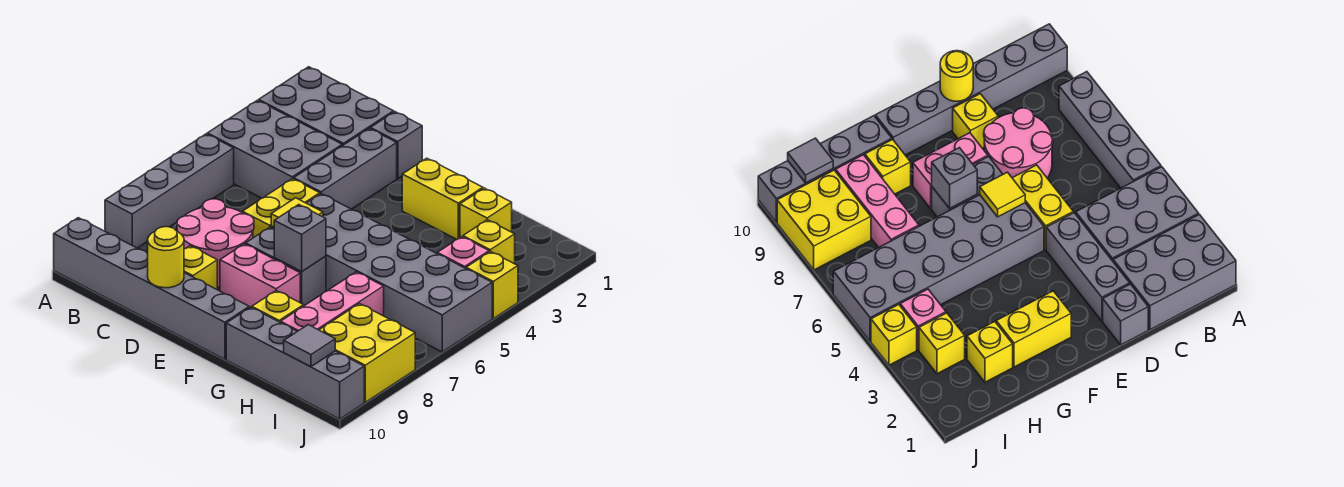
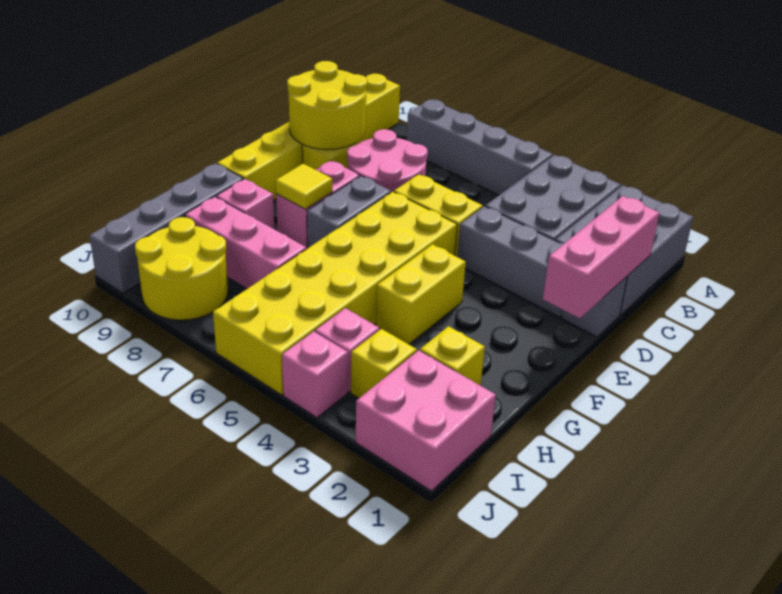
grey 1x6 brick [54,218,249,359] -> yellow 1x6 brick [217,74,400,200]
none -> pink 1x3 brick [543,196,659,318]
yellow 1x1 round brick [148,227,184,288] -> yellow 2x2 round brick [287,61,367,149]
grey 2x6 brick [271,194,492,352] -> yellow 2x6 brick [213,192,457,395]
yellow 1x1 tile [271,198,323,227] -> yellow 1x1 tile moved to [276,164,332,209]
yellow 1x2 brick [402,158,483,240] -> yellow 1x2 brick moved to [376,244,466,344]
grey 1x1 brick [274,205,326,271] -> none
yellow 1x1 brick [252,291,304,323] -> pink 1x1 brick [216,179,274,229]
none -> pink 2x2 brick [356,350,496,491]
yellow 2x2 brick [320,304,415,402] -> yellow 2x2 round brick [135,217,228,320]
grey 1x1 tile [284,325,335,367] -> none
yellow 1x1 brick [466,251,518,318] -> pink 1x1 brick [282,331,348,418]

